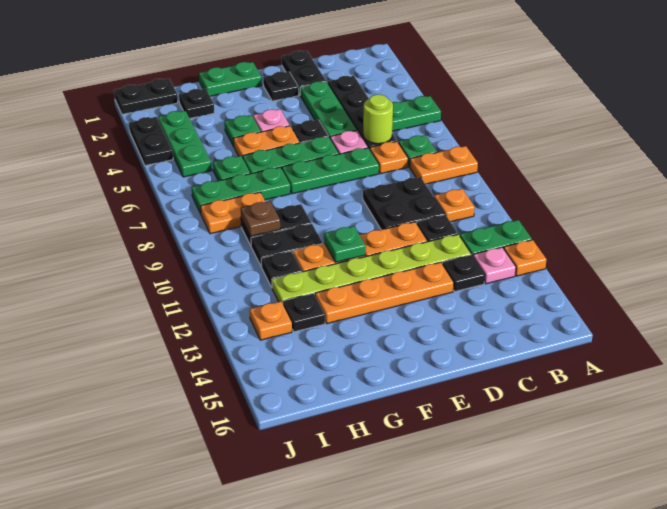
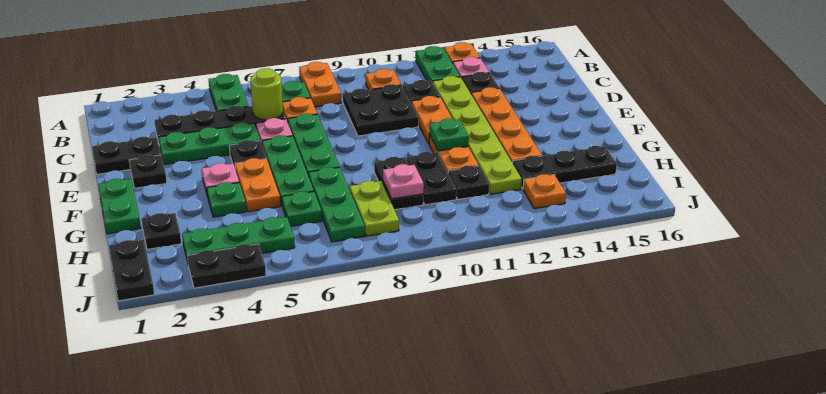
orange 1x2 plate [201,192,265,234] -> lime 1x2 plate [350,181,399,236]
brown 1x1 plate [241,201,280,236] -> pink 1x1 plate [383,164,424,199]
black 1x1 plate [283,293,325,332] -> black 1x3 plate [513,146,617,189]

